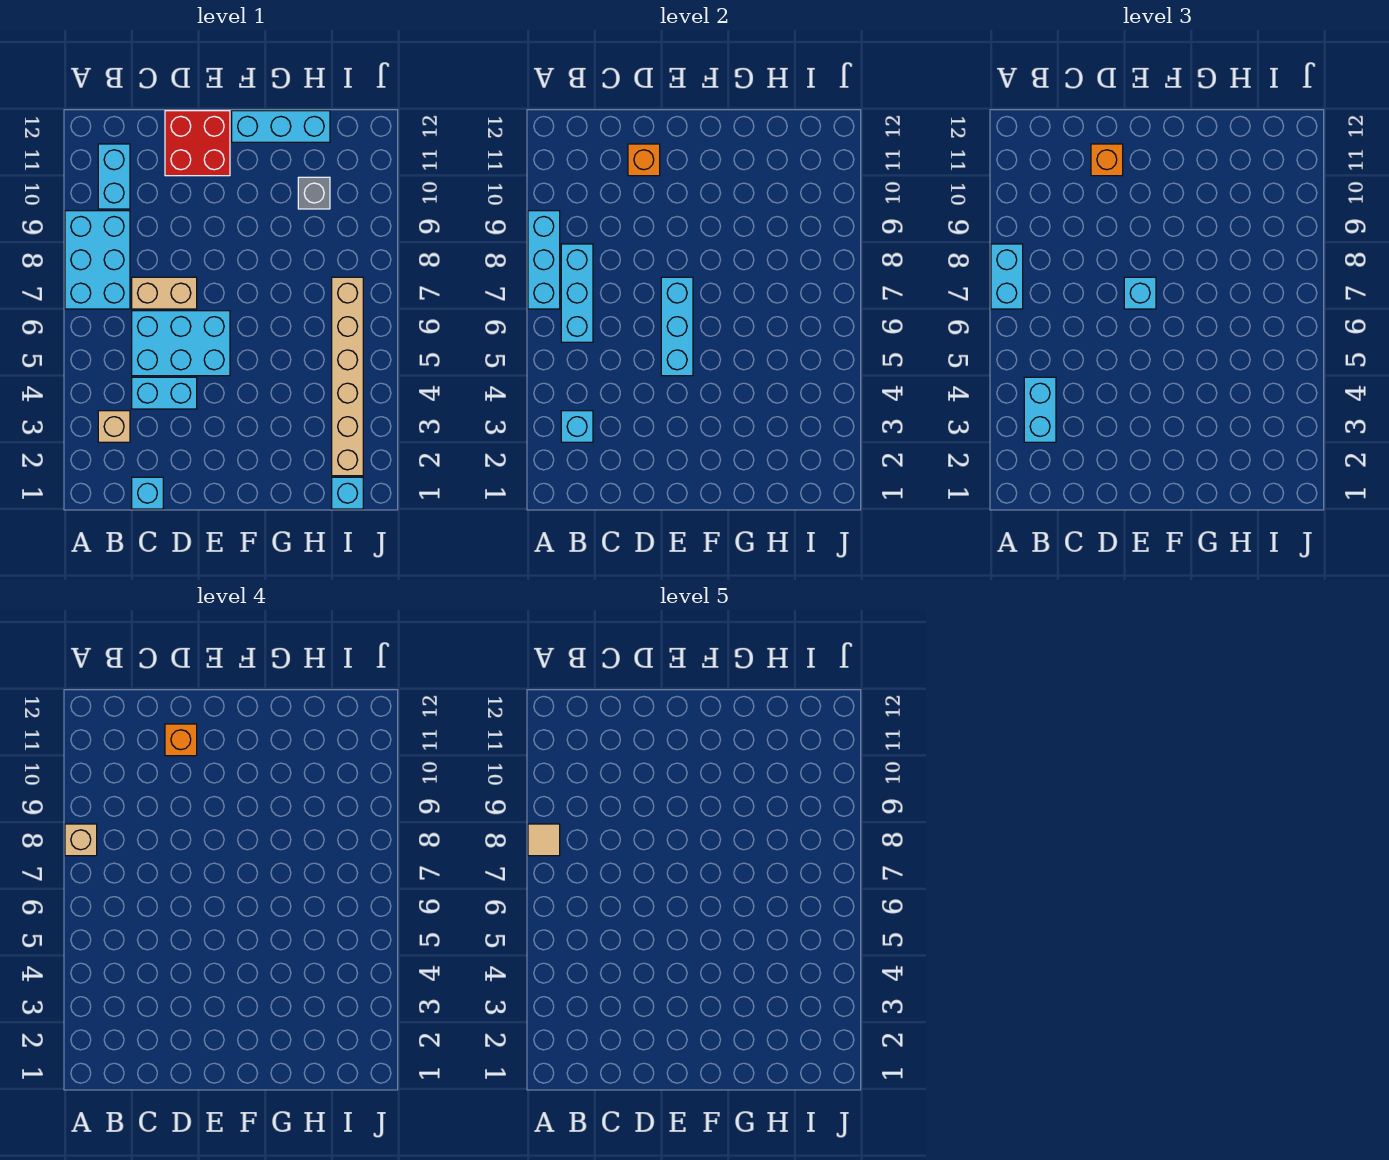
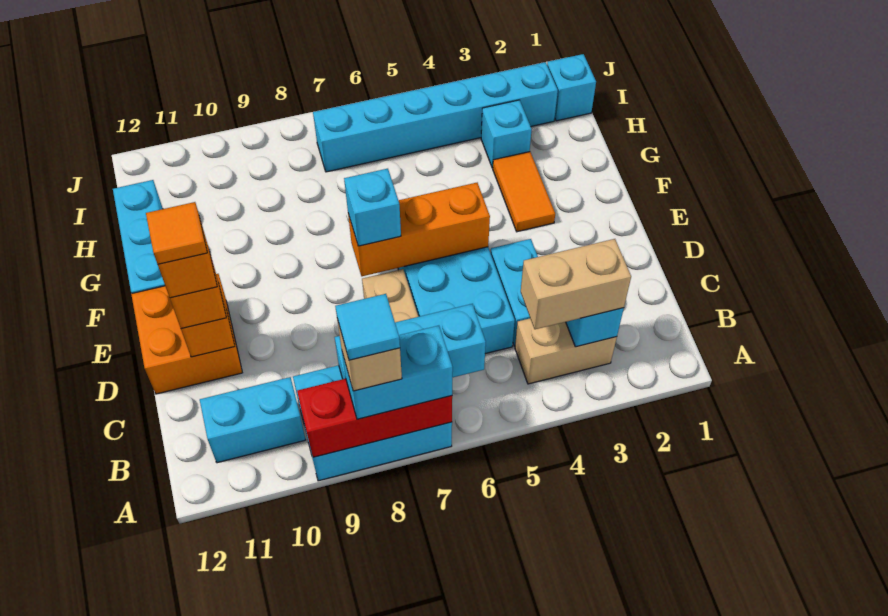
cyan 1x3 brick [528,211,560,309] -> red 1x3 brick [297,379,452,457]
tan 1x1 tile [528,824,560,856] -> cyan 1x1 tile [335,294,400,360]
tan 1x1 brick [98,411,130,442] -> tan 1x2 brick [515,319,617,384]
cyan 1x2 brick [1024,377,1056,442] -> tan 1x2 brick [521,239,631,329]
cyan 1x1 brick [132,477,163,509] -> cyan 1x1 brick moved to [481,100,532,168]
red 2x2 brick [165,111,230,176] -> orange 2x2 brick [131,274,242,394]
none -> orange 1x1 tile [146,202,207,264]
cyan 1x3 brick [661,277,693,376] -> orange 1x3 brick [348,183,490,276]
none -> orange 1x2 tile [493,152,555,232]
grey 1x1 brick [298,177,330,209] -> none
tan 1x6 brick [332,277,363,476] -> cyan 1x6 brick [313,62,558,172]

